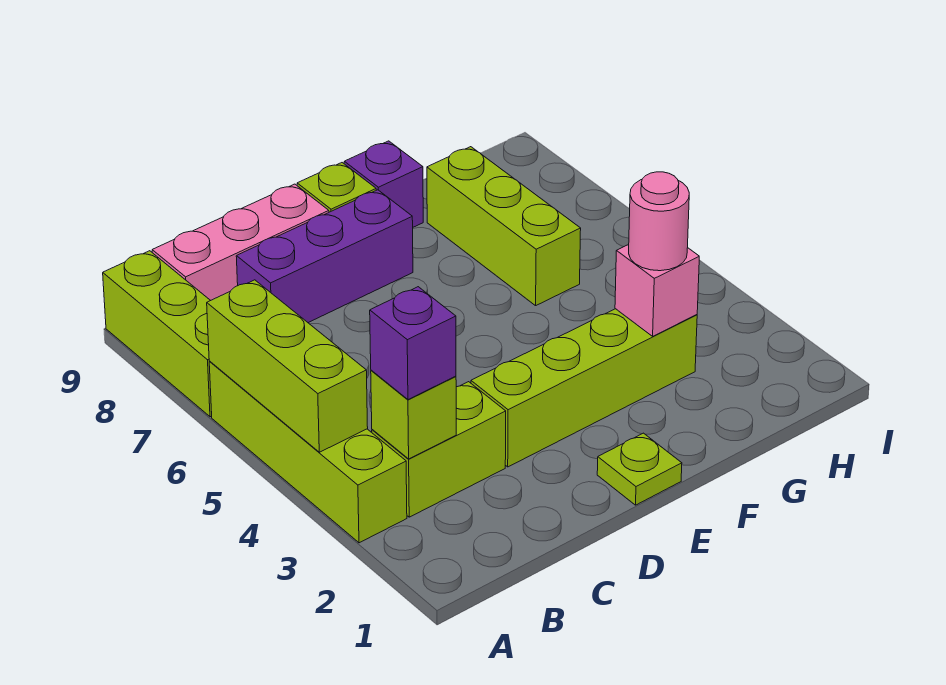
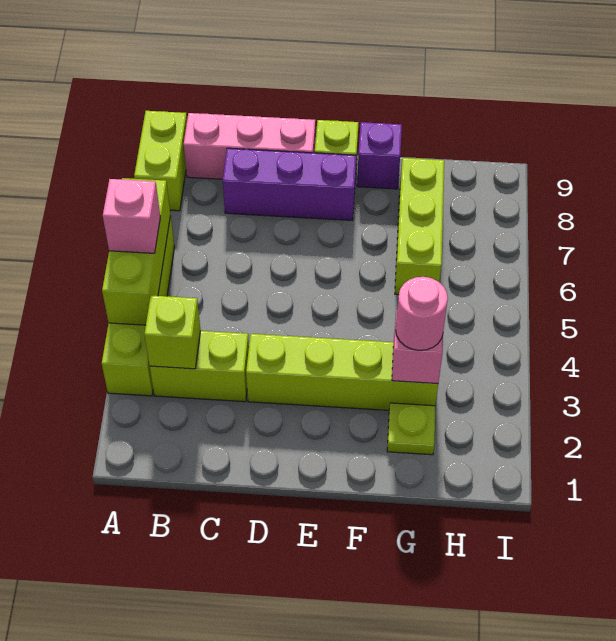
none -> pink 1x1 brick [103,179,160,253]
lime 1x3 brick [103,251,212,417] -> lime 1x2 brick [134,111,187,211]
purple 1x1 brick [370,287,456,400] -> none
lime 1x1 plate [597,433,682,505] -> lime 1x1 plate moved to [387,403,436,455]

